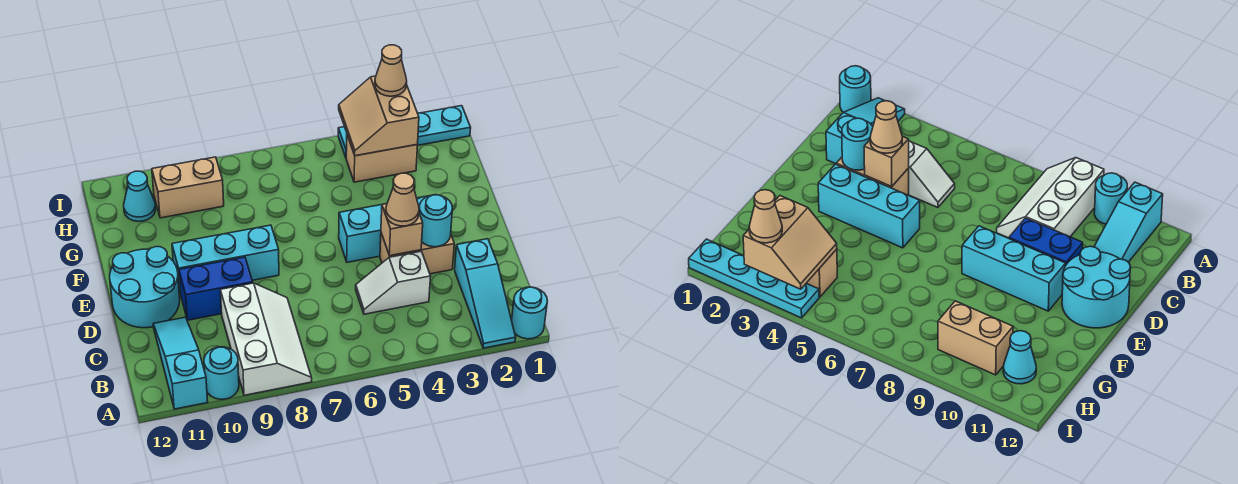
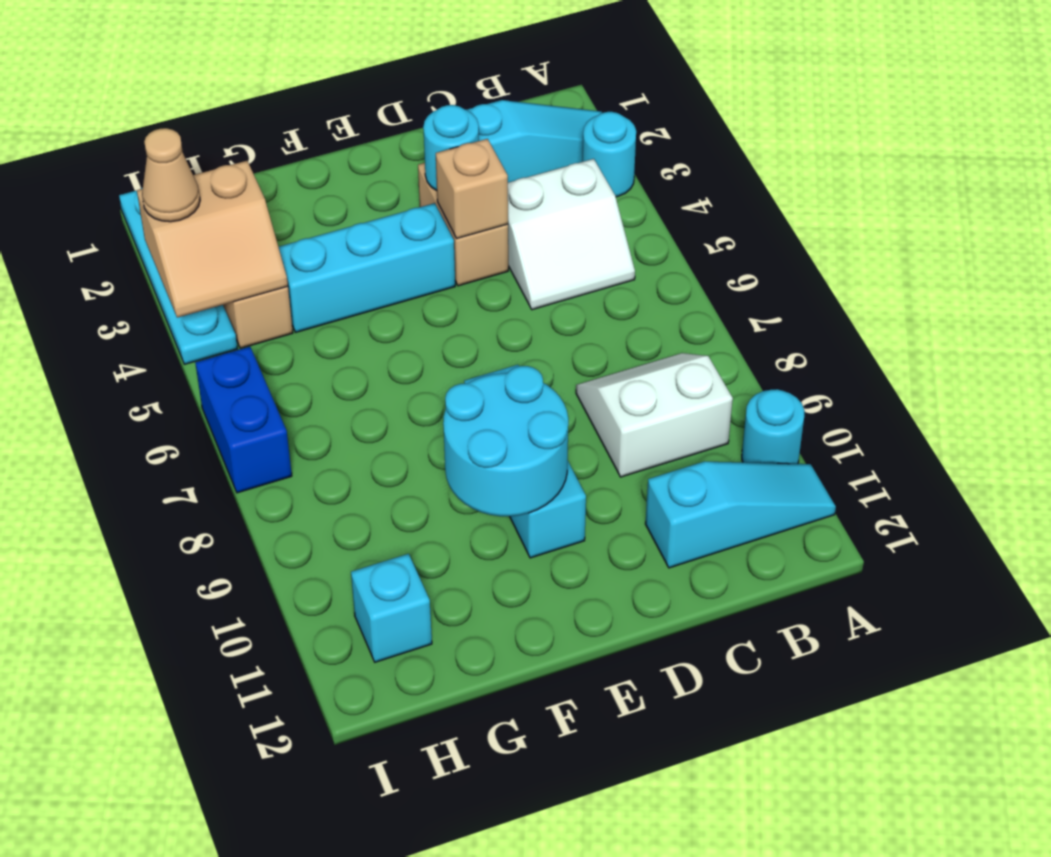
cyan 1x1 round brick [512,287,547,339] -> cyan 1x1 round brick moved to [583,112,636,197]
white 2x3 slope [220,283,312,395] -> white 2x2 slope [576,353,733,477]
cyan 1x3 slope [153,317,208,409] -> cyan 1x3 slope turned to [645,462,836,568]
white 1x2 slope [356,251,431,314] -> white 2x2 slope [508,159,635,310]
tan 1x1 cone [386,173,419,226] -> none
blue 1x2 brick [179,257,253,320] -> blue 1x2 brick moved to [195,347,292,493]
cyan 2x2 round brick [110,247,180,328] -> cyan 2x2 round brick moved to [443,366,568,516]
cyan 1x3 brick [339,196,428,262] -> cyan 1x3 brick turned to [279,203,455,332]
tan 1x2 brick [152,157,224,218] -> none
cyan 1x1 cone [124,171,156,222] -> cyan 1x1 brick [351,554,432,662]

